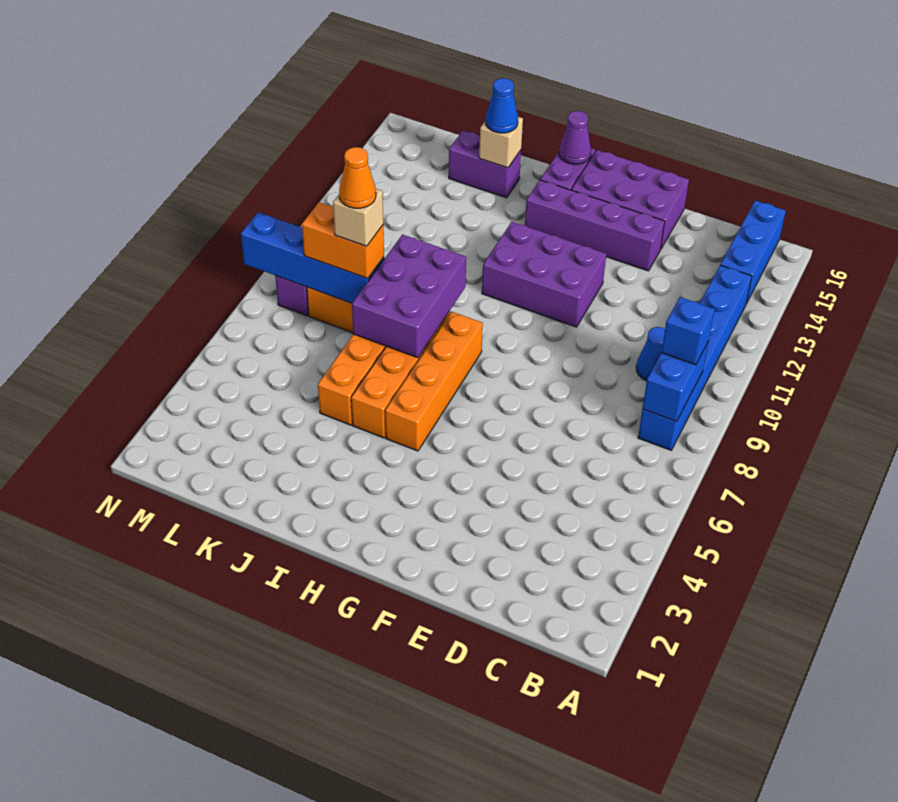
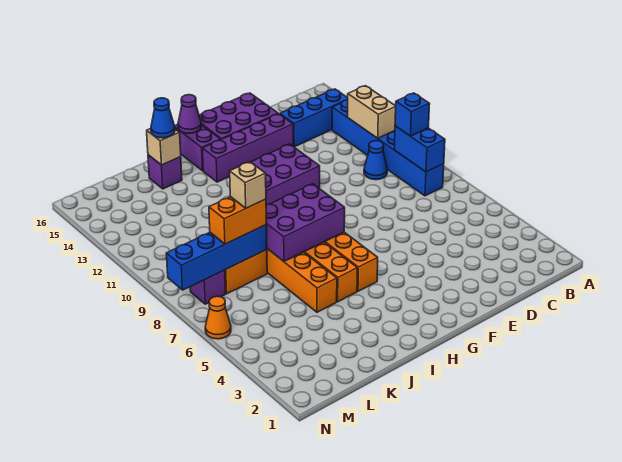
none -> tan 1x2 brick [348,86,396,138]
blue 1x3 brick [721,201,786,304] -> blue 1x3 brick turned to [280,89,348,147]
purple 2x3 brick [352,235,466,358] -> purple 2x3 brick turned to [266,184,345,261]
purple 1x2 brick [449,131,521,198] -> purple 1x1 brick [148,155,182,189]
orange 1x1 cone [339,147,376,208] -> orange 1x1 cone moved to [205,296,231,339]

